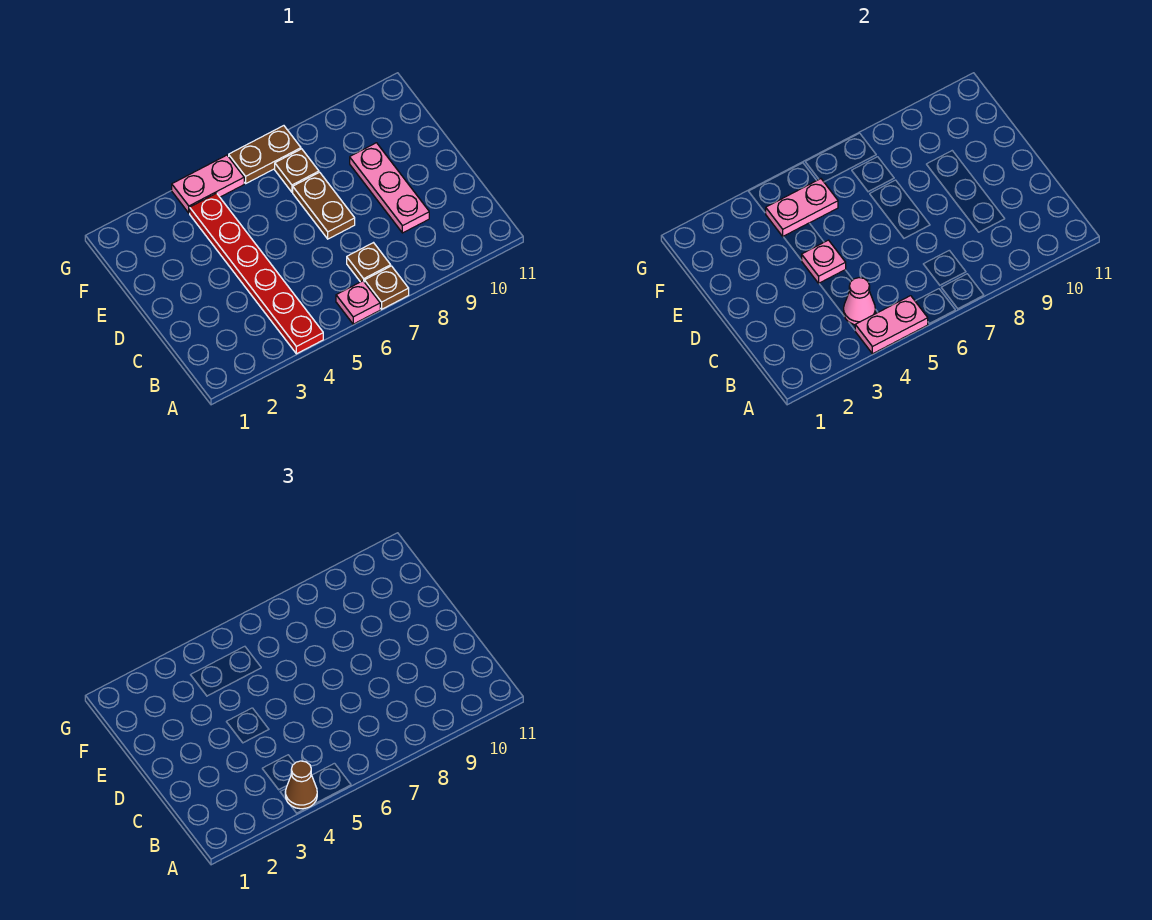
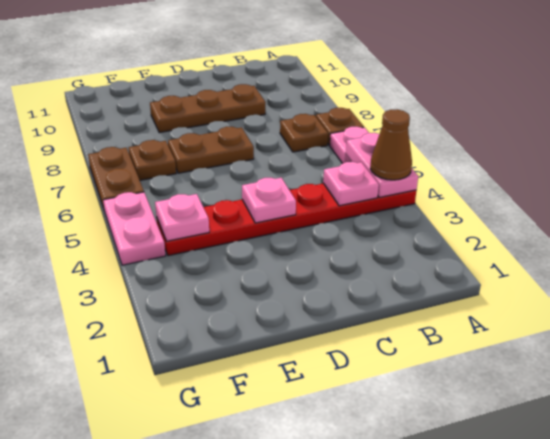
pink 1x1 cone [844,278,875,325] -> pink 1x1 plate [323,162,379,206]
pink 1x3 plate [350,143,429,233] -> brown 1x3 plate [150,84,266,133]
pink 1x2 plate [765,179,838,236] -> pink 1x1 plate [155,194,209,241]

